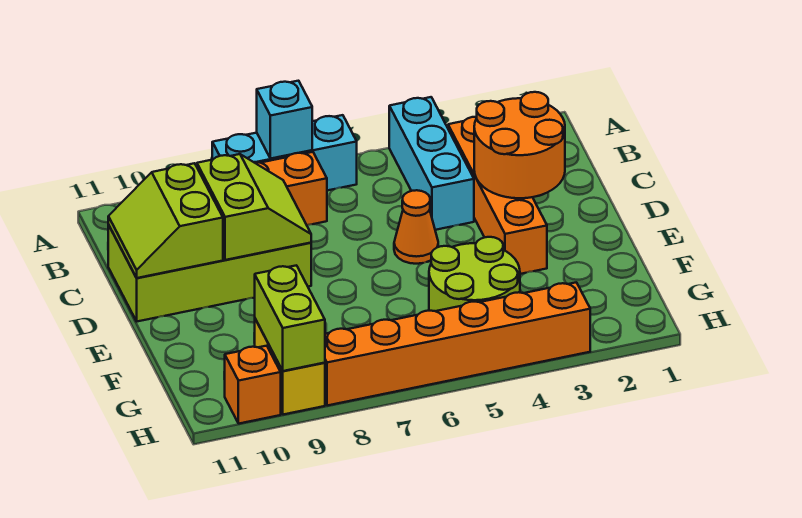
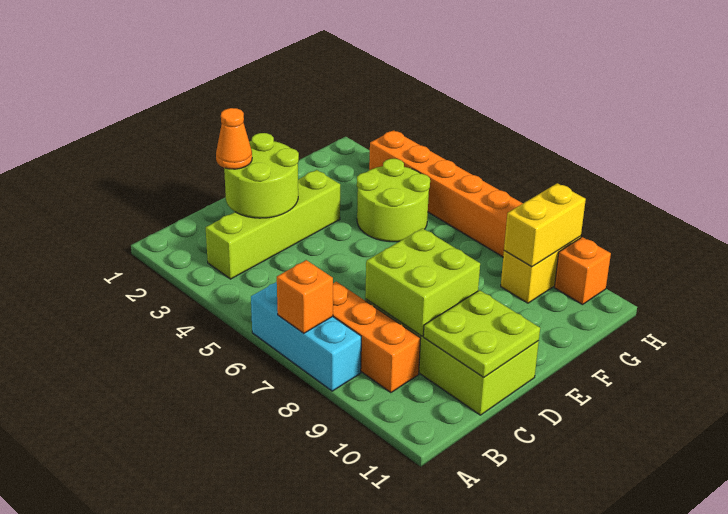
cyan 1x3 brick [389,97,474,230] -> none
cyan 1x1 brick [257,81,312,159] -> orange 1x1 brick [277,260,333,333]
orange 1x4 brick [448,117,547,274] -> lime 1x4 brick [206,170,340,279]
orange 2x2 round brick [474,92,565,198] -> lime 2x2 round brick [224,133,299,218]
lime 2x2 slope [197,154,311,260] -> lime 2x2 brick [365,228,480,336]
lime 2x2 slope [108,163,223,278] -> lime 2x2 plate [423,290,540,377]
orange 1x1 cone [394,190,438,264] -> orange 1x1 cone moved to [216,108,252,169]
lime 1x2 brick [255,265,325,371] -> yellow 1x2 brick [504,183,586,267]

